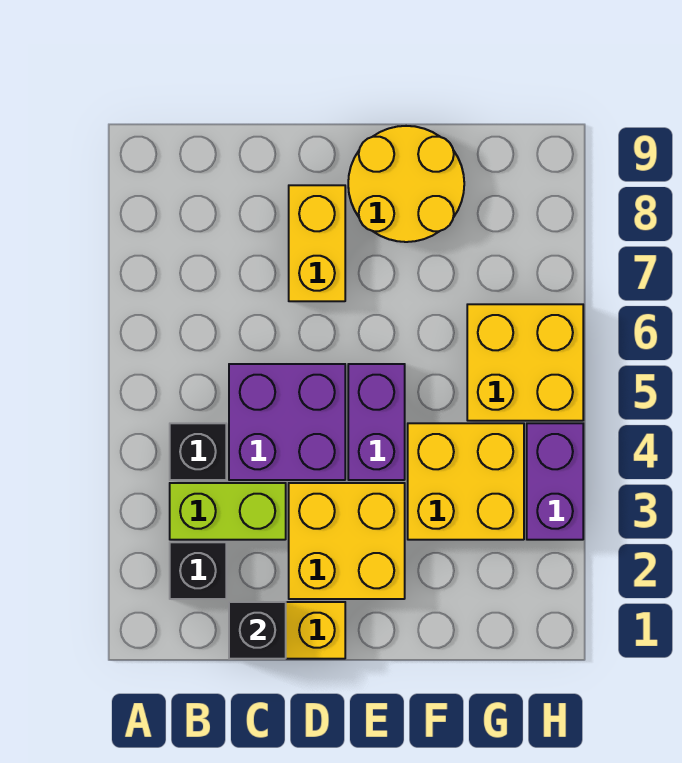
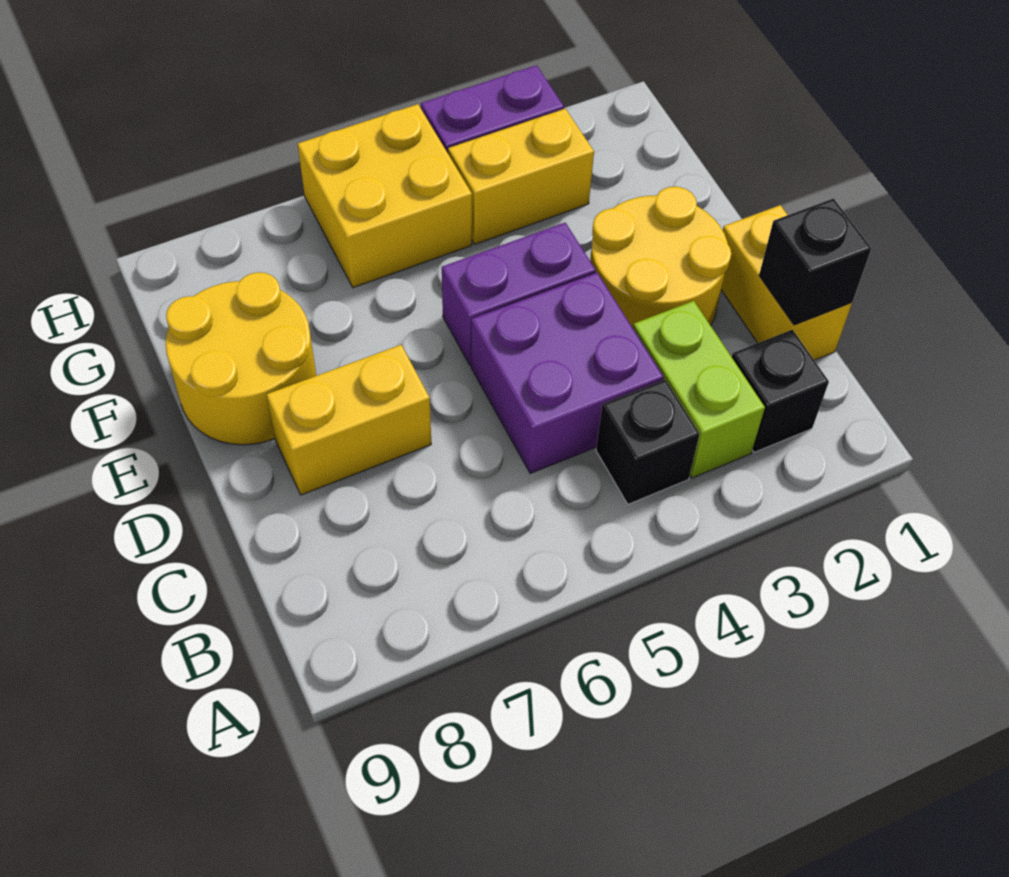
yellow 2x2 brick [289,483,405,599] -> yellow 2x2 round brick [590,187,732,328]
yellow 2x2 brick [408,423,524,540] -> yellow 1x2 brick [448,109,594,244]

